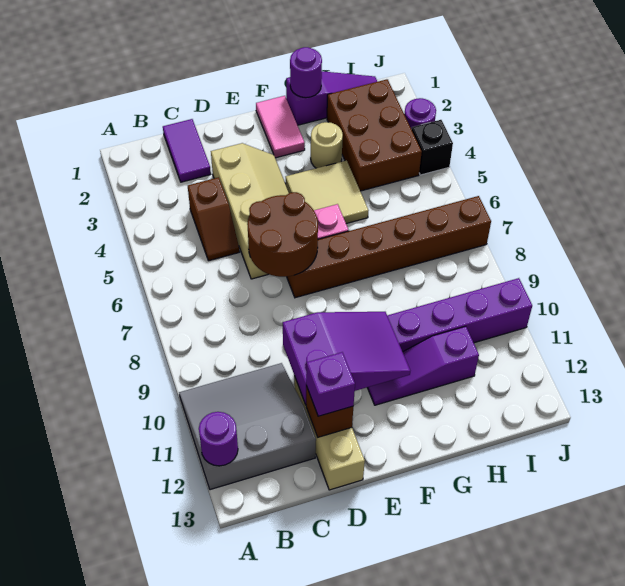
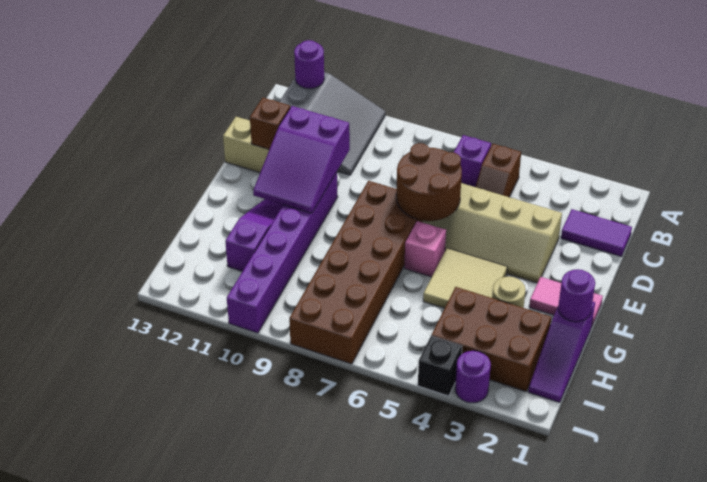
brown 1x2 slope [188,177,240,261] -> brown 1x2 slope turned to [476,144,521,197]
purple 1x1 brick [306,352,355,416] -> purple 1x1 brick moved to [454,135,491,187]
brown 1x6 brick [287,196,491,298] -> brown 2x6 brick [289,181,422,364]

